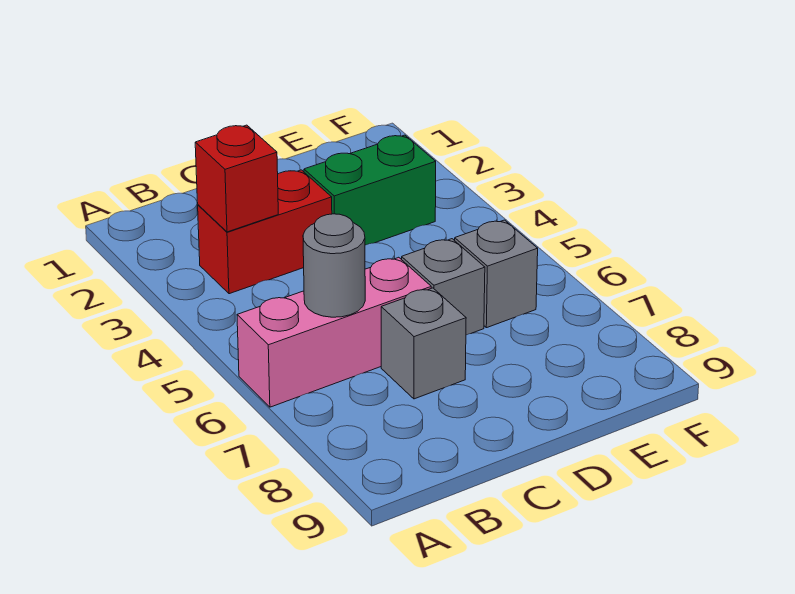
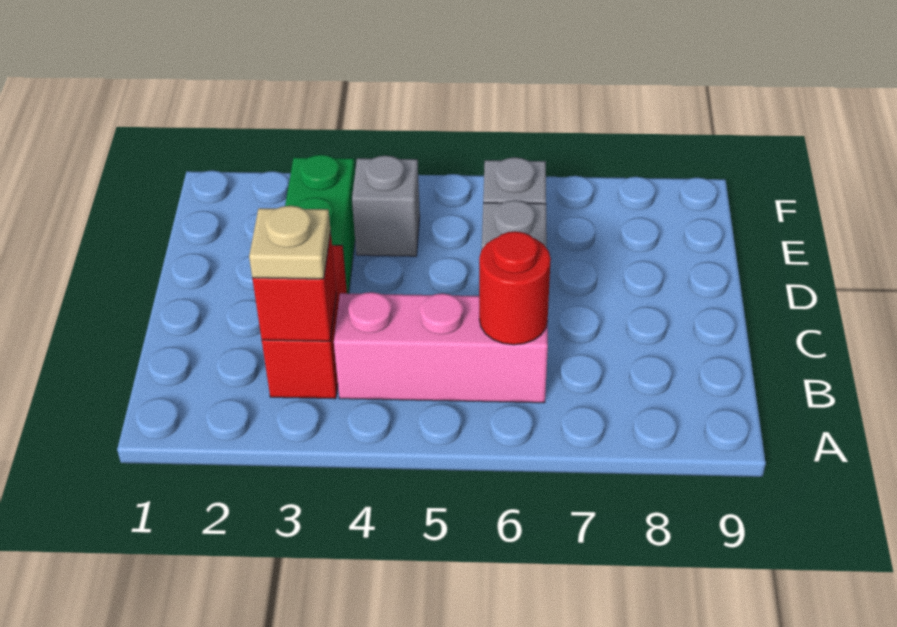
pink 1x3 brick [237,257,431,407] -> pink 1x3 brick turned to [334,292,548,403]
none -> tan 1x1 plate [249,206,331,279]
grey 1x1 round brick [303,214,365,317] -> red 1x1 round brick [479,231,551,345]
grey 1x1 brick [381,288,466,399] -> grey 1x1 brick moved to [352,156,420,256]

